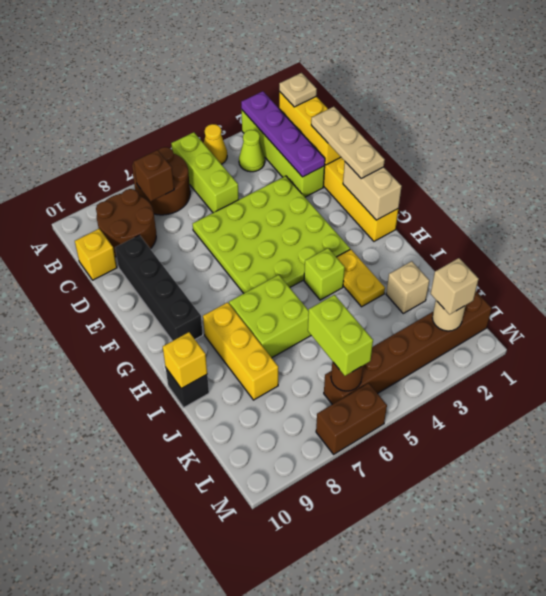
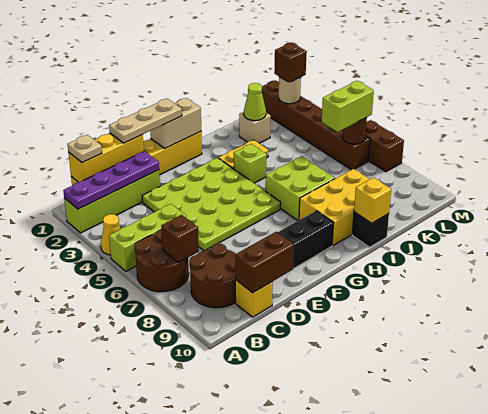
lime 1x1 cone [239,130,265,172] -> lime 1x1 cone moved to [244,83,266,121]
none -> brown 1x2 brick [235,232,294,293]
yellow 1x3 brick [203,302,278,400] -> yellow 2x3 brick [299,169,370,245]
tan 1x1 brick [431,258,479,314] -> brown 1x1 brick [274,43,307,82]

